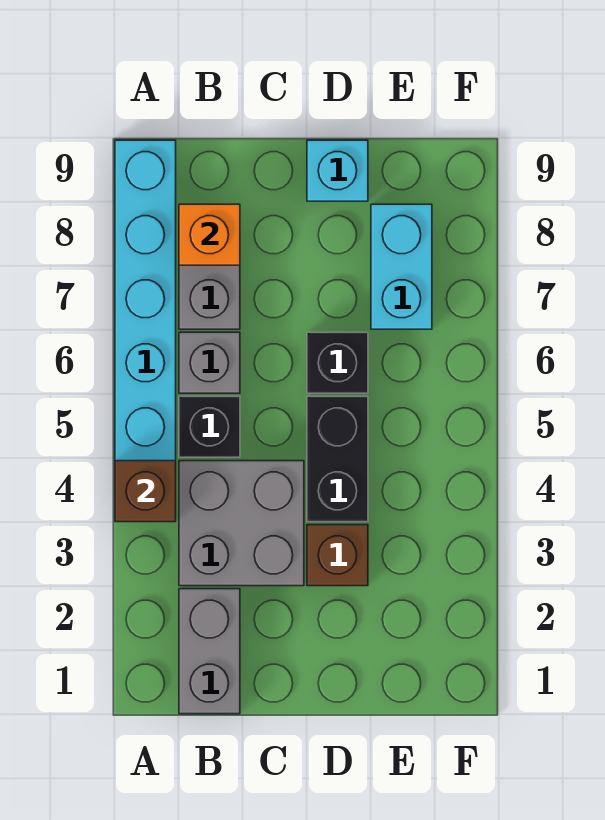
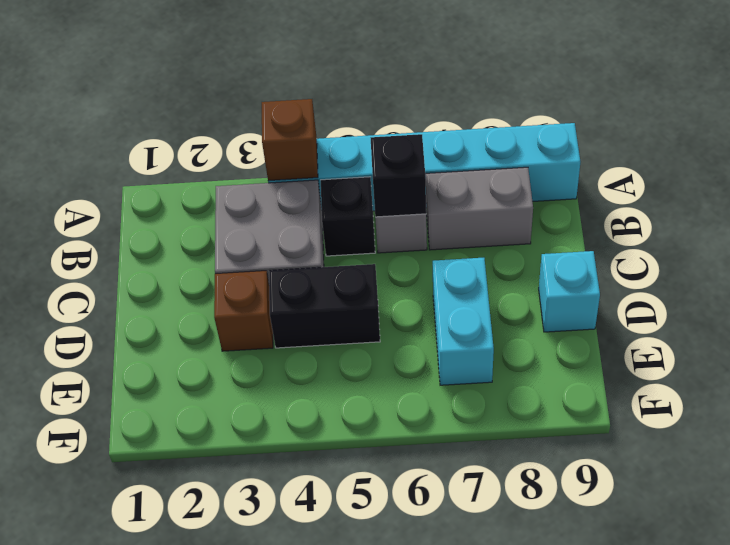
grey 1x2 brick [179,589,240,714] -> none
orange 1x1 brick [179,204,240,265] -> none
black 1x1 brick [307,332,368,393] -> black 1x1 brick moved to [371,134,426,217]
cyan 1x2 brick [371,204,432,329] -> cyan 1x2 brick turned to [433,258,494,385]

